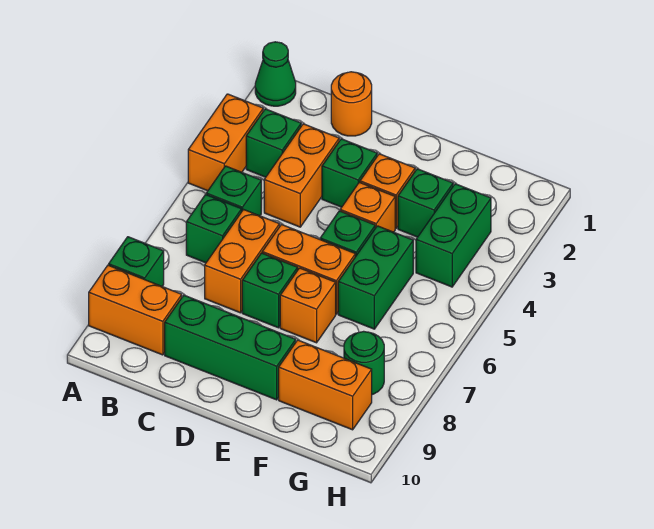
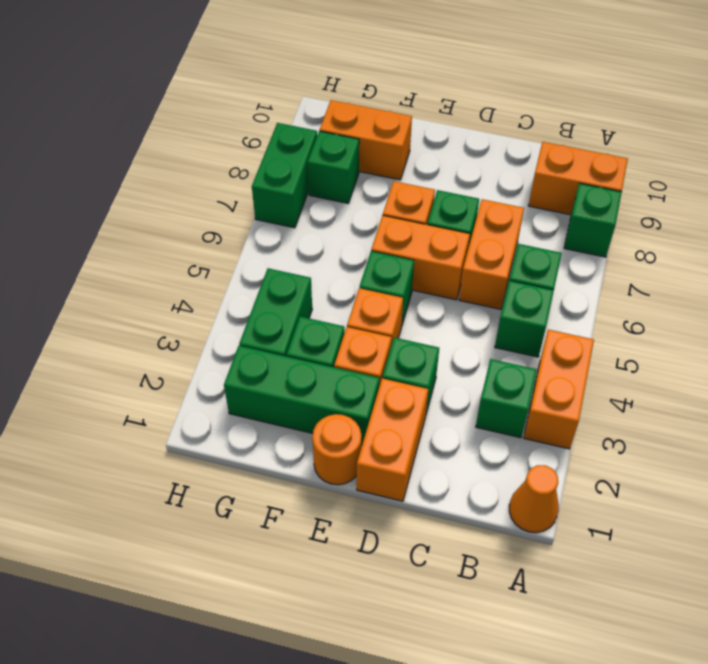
green 1x1 cone [255,42,296,106] -> orange 1x1 cone [509,465,559,533]
orange 1x1 round brick [331,72,372,136] -> orange 1x1 round brick moved to [312,414,361,485]
orange 1x2 brick [264,124,339,227] -> orange 1x2 brick moved to [357,378,428,501]
green 1x3 brick [165,295,296,400] -> green 1x3 brick moved to [224,346,379,445]
green 1x2 brick [338,226,413,329] -> green 1x2 brick moved to [252,123,317,228]
green 1x1 round brick [344,331,384,395] -> green 1x1 brick [308,131,359,203]

